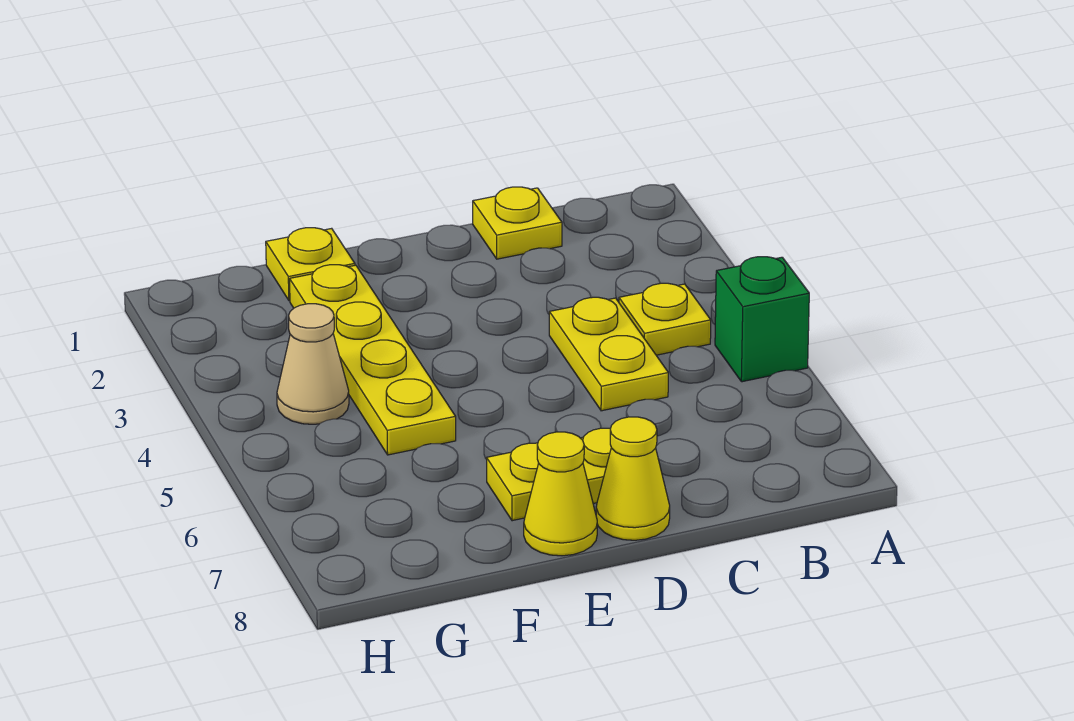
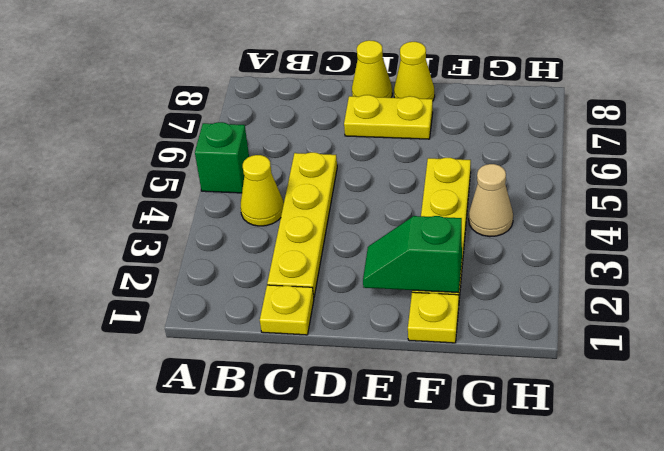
yellow 1x1 plate [619,283,711,355] -> yellow 1x1 cone [241,155,284,226]
yellow 1x2 plate [549,297,668,411] -> yellow 1x4 plate [267,152,337,296]
none -> green 1x2 slope [363,216,462,293]

